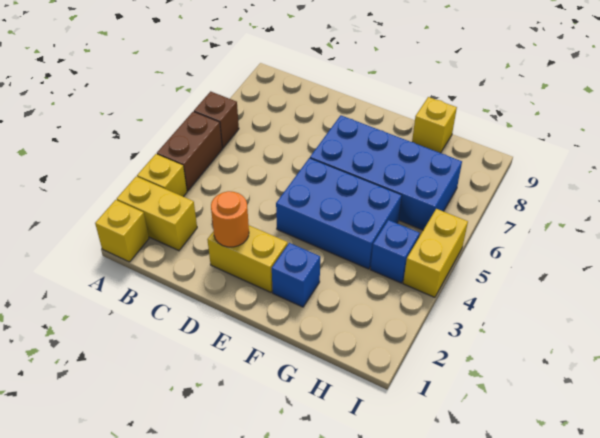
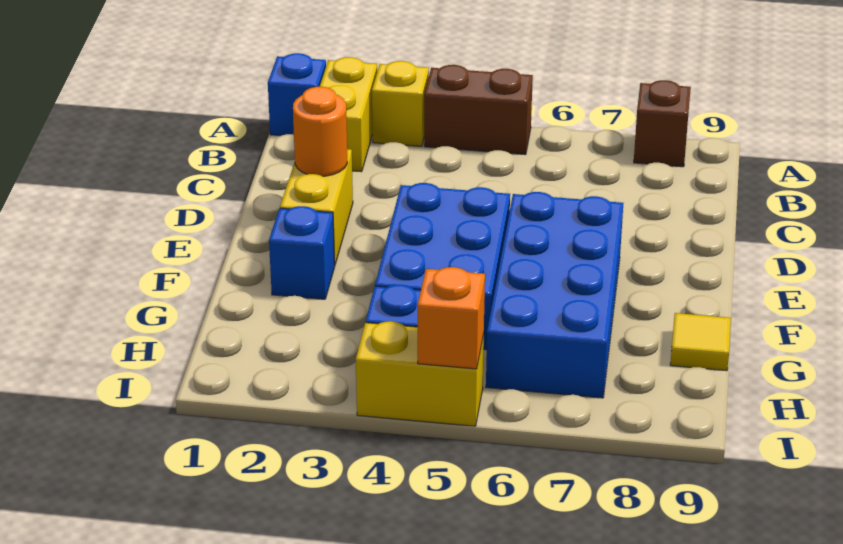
yellow 1x1 brick [95,200,149,262] -> blue 1x1 brick [268,53,326,136]
brown 1x1 brick [194,91,239,148] -> brown 1x1 brick moved to [634,80,691,167]
yellow 1x1 brick [412,97,457,153] -> yellow 1x1 tile [670,313,731,371]
none -> orange 1x1 brick [418,267,485,369]

